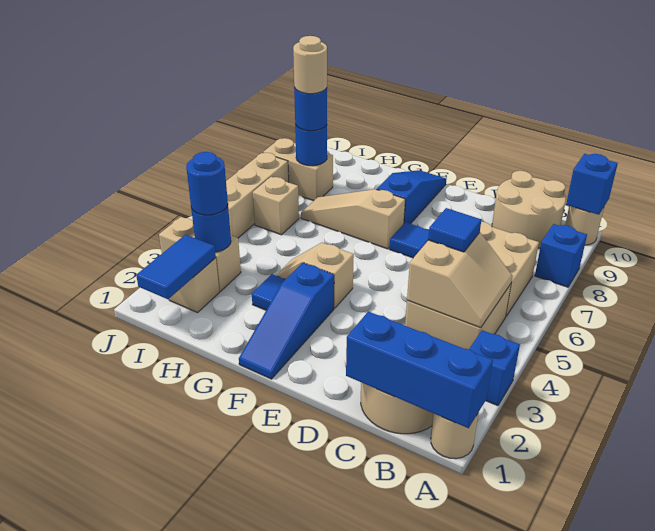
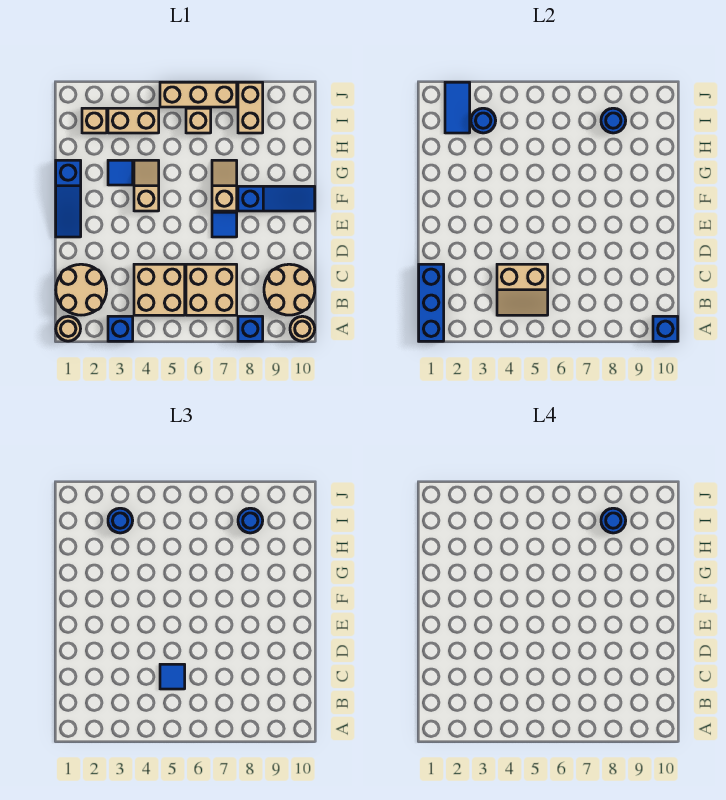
blue 1x3 slope [239,263,334,379] -> blue 1x3 slope turned to [56,160,81,237]
tan 1x3 slope [301,189,405,249] -> tan 1x2 slope [212,160,237,211]
blue 1x2 tile [136,235,216,299] -> blue 1x2 tile turned to [445,82,470,133]
tan 1x2 brick [159,217,241,291] -> tan 1x2 brick turned to [108,108,159,133]
tan 1x1 round brick [293,36,327,94] -> blue 1x1 round brick [601,508,626,533]

